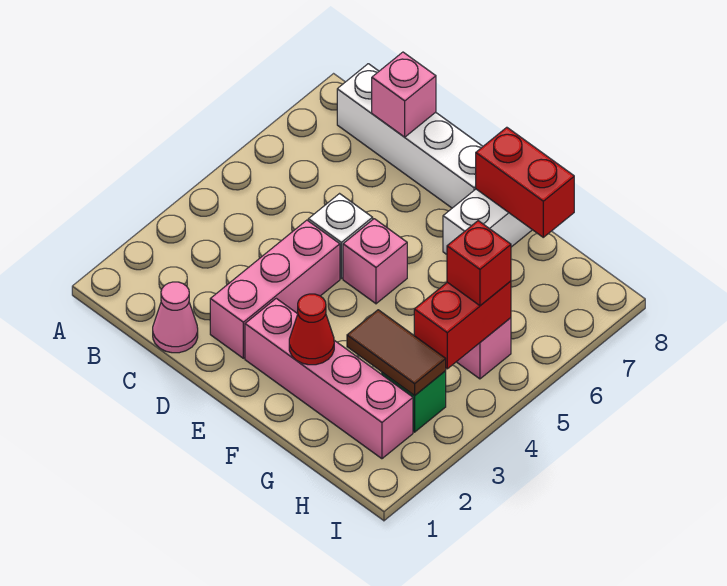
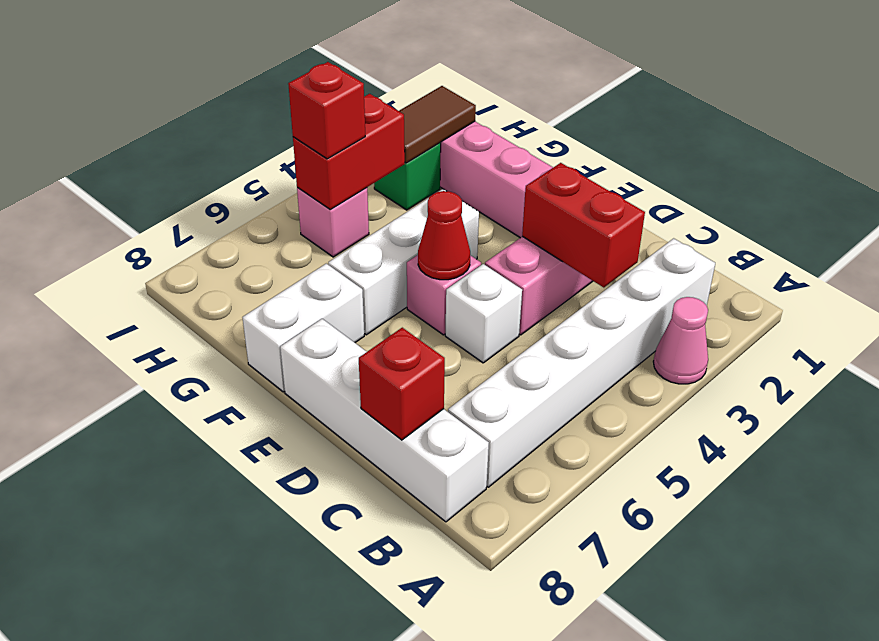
none -> white 1x6 brick [448,238,715,487]
pink 1x1 cone [153,282,198,353] -> pink 1x1 cone moved to [653,297,708,384]
pink 1x1 brick [372,52,436,137] -> red 1x1 brick [359,328,445,440]
red 1x1 cone [289,294,334,365] -> red 1x1 cone moved to [418,191,470,280]
none -> white 1x3 brick [328,189,479,335]
red 1x2 brick [476,127,574,237] -> red 1x2 brick moved to [522,163,645,288]
brown 1x2 tile [347,310,446,396] -> brown 1x2 tile turned to [399,86,476,163]

